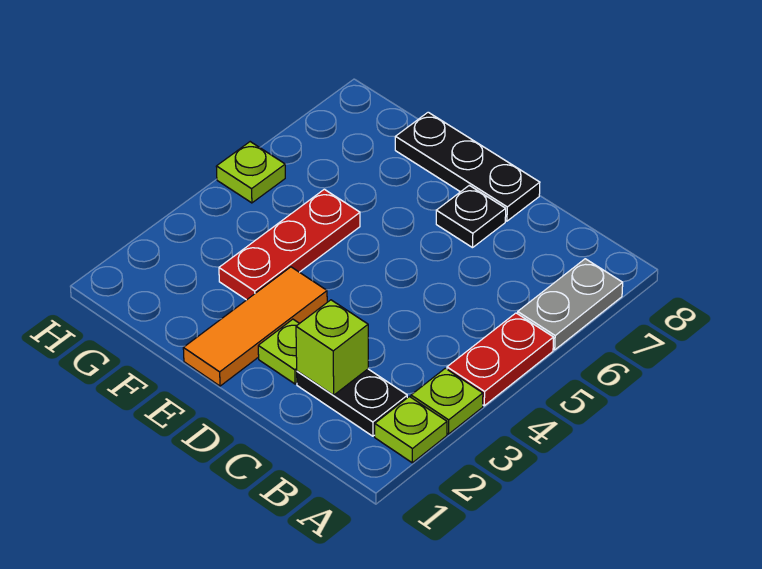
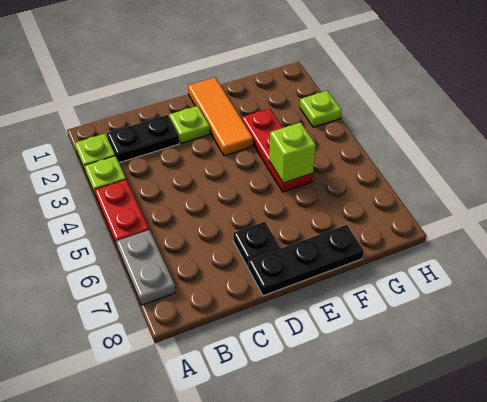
lime 1x1 brick [296,300,368,395] -> lime 1x1 brick moved to [269,122,316,183]
lime 1x1 plate [216,142,285,203] -> lime 1x1 plate moved to [300,91,341,127]

